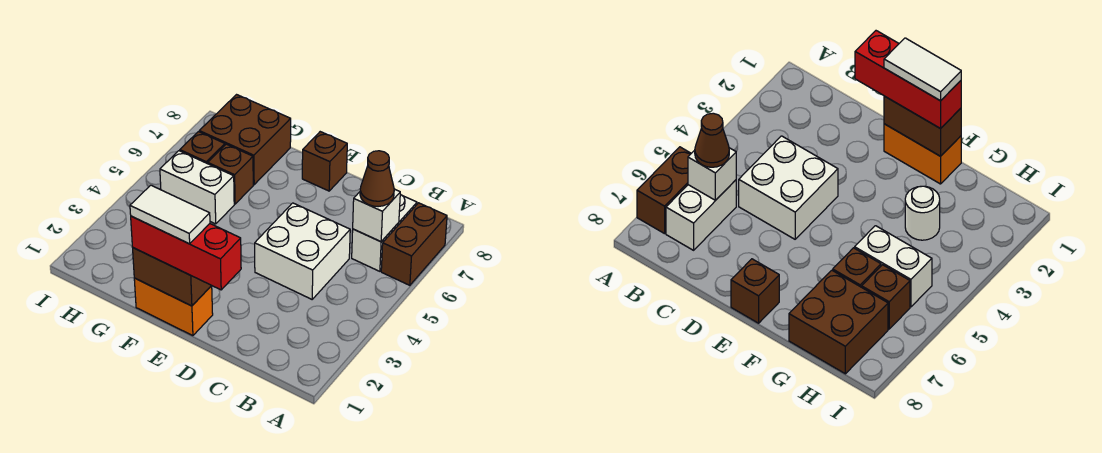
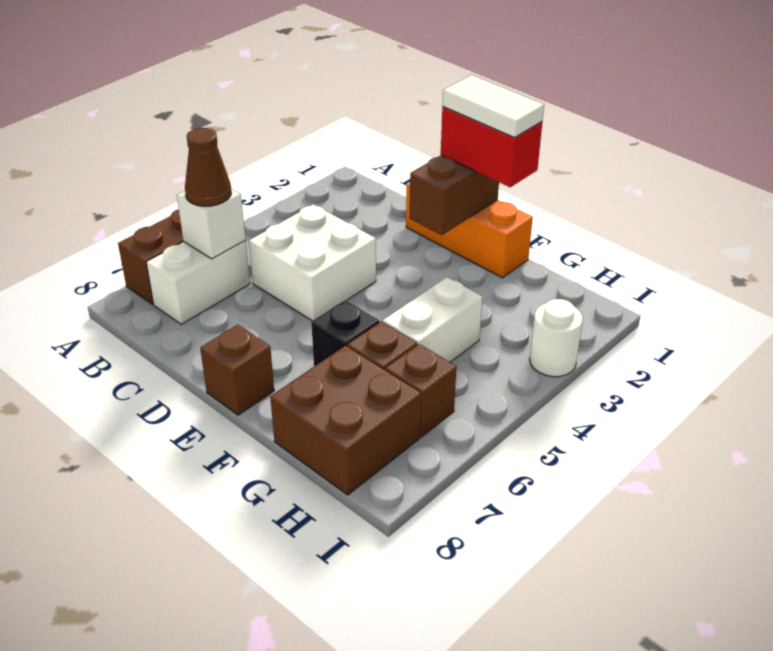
red 1x3 brick [131,216,241,290] -> red 1x2 brick [441,107,542,187]
orange 1x2 brick [134,278,213,336] -> orange 1x3 brick [406,183,533,278]
brown 1x2 brick [133,248,211,306] -> brown 1x2 brick turned to [410,155,499,235]
none -> black 1x1 brick [311,300,379,366]
white 1x1 round brick [905,186,940,240] -> white 1x1 round brick moved to [530,299,583,377]
white 1x2 brick [160,151,234,224] -> white 1x2 brick turned to [383,277,482,362]

